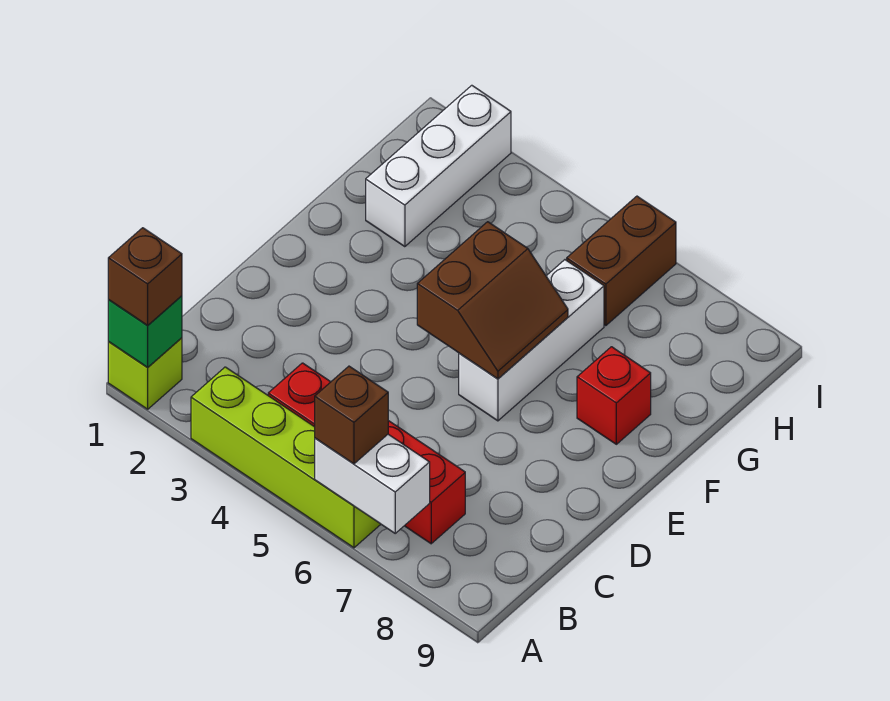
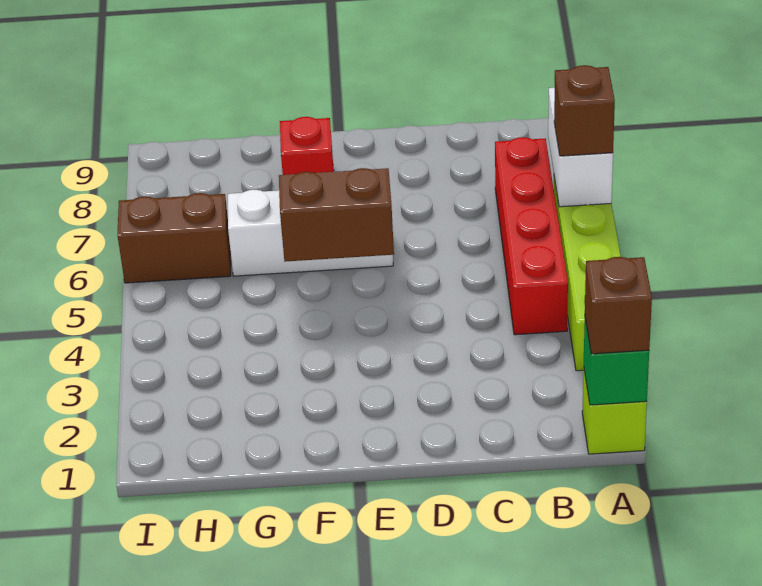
white 1x3 brick [366,85,511,247] -> none

